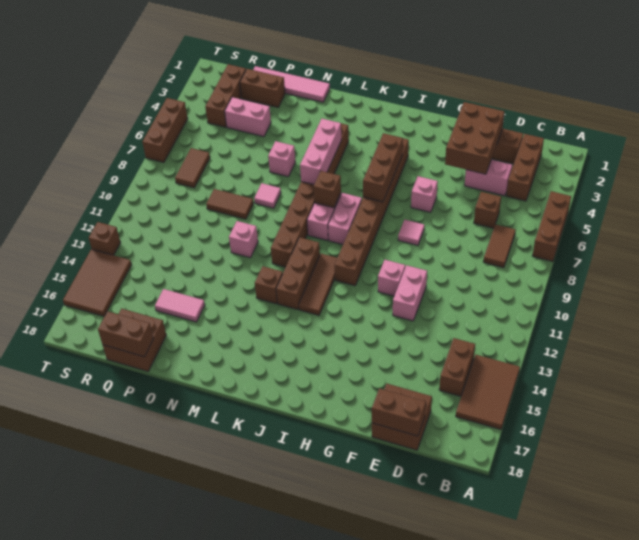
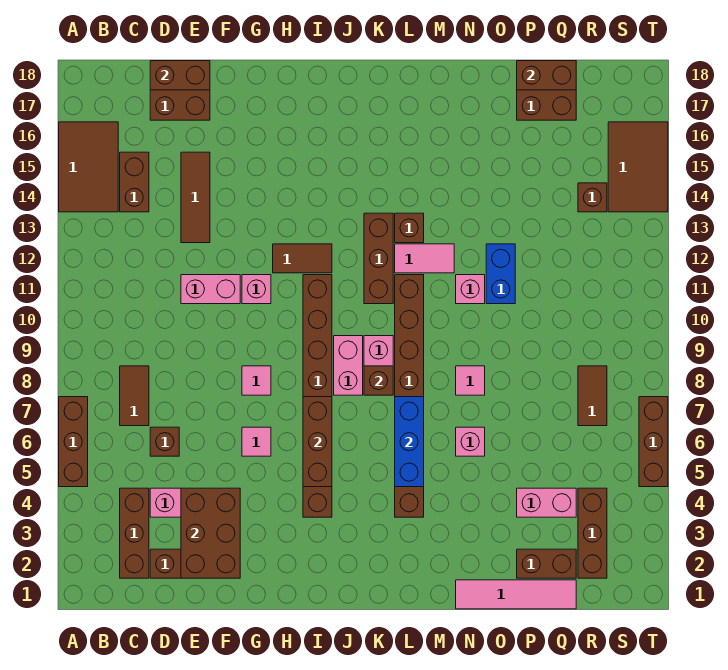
pink 1x2 brick [393,265,427,321] -> pink 1x2 brick turned to [181,275,240,304]
pink 1x1 brick [411,176,438,212] -> pink 1x1 tile [242,427,271,456]
brown 1x3 tile [299,254,337,315] -> brown 1x3 tile moved to [181,152,210,243]
pink 1x3 brick [300,119,341,185] -> blue 1x3 brick [395,397,424,487]
brown 1x2 tile [206,189,253,219] -> brown 1x2 tile moved to [273,244,332,273]
none -> blue 1x2 brick [486,244,515,304]
pink 1x2 tile [155,289,205,322] -> pink 1x2 tile moved to [395,244,454,273]
brown 1x1 brick [89,222,121,255] -> brown 1x1 brick moved to [578,183,607,212]

